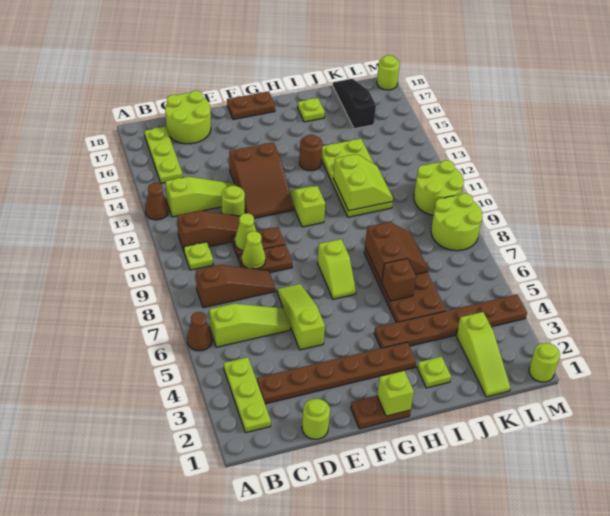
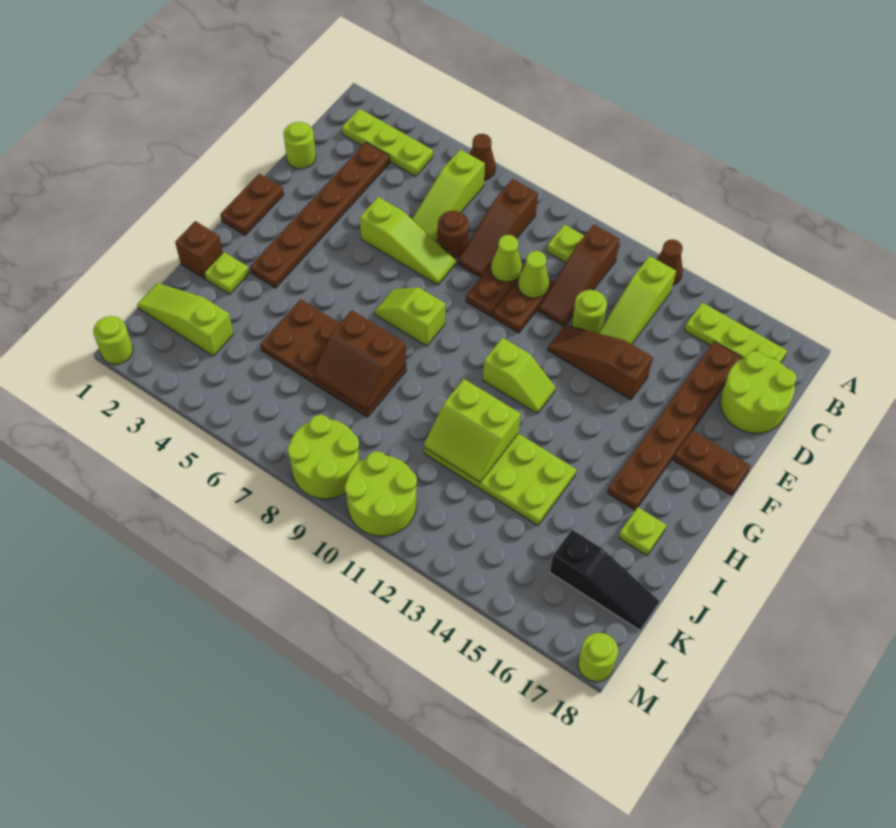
brown 2x3 slope [229,142,294,218] -> brown 1x3 slope [548,325,653,400]
brown 1x2 plate [227,91,275,120] -> brown 1x2 plate turned to [673,431,751,495]
lime 1x1 brick [377,370,414,416] -> none
brown 1x6 plate [374,295,527,348] -> brown 1x6 plate moved to [607,342,742,510]
brown 1x1 round brick [299,135,323,171] -> brown 1x1 round brick moved to [438,211,469,258]
brown 1x1 brick [382,259,416,301] -> brown 1x1 brick moved to [175,221,223,279]

